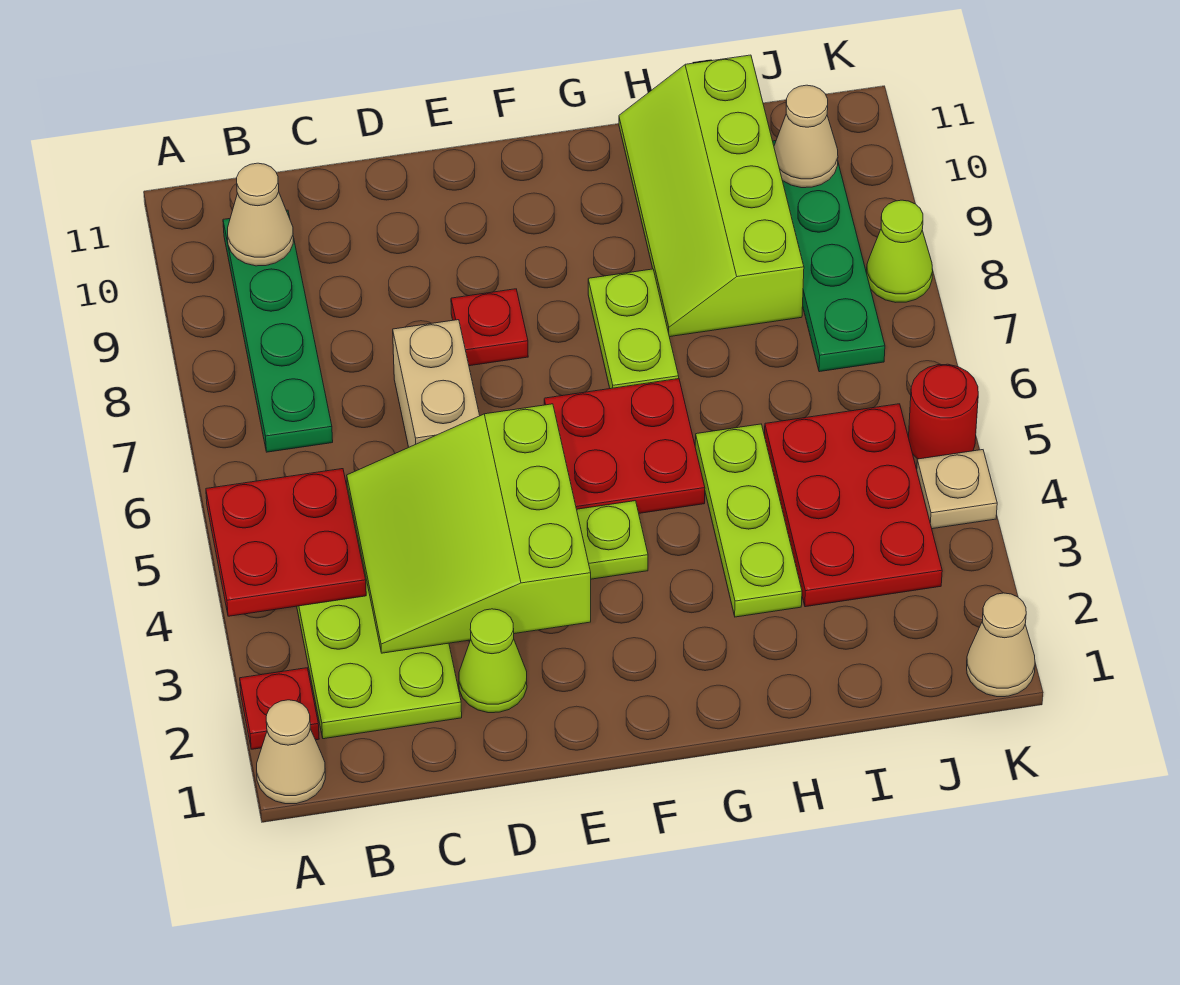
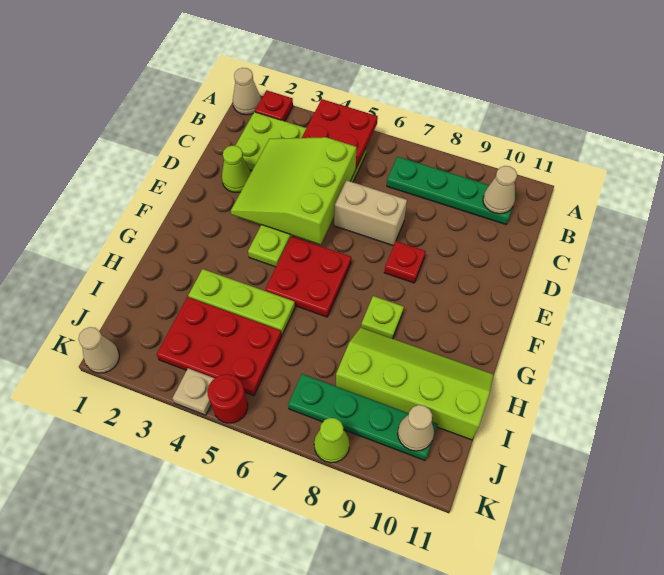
lime 3x3 slope [347,404,591,653] -> lime 3x3 slope turned to [231,137,357,245]
lime 1x2 plate [588,269,679,389] -> lime 1x1 plate [361,296,404,338]

